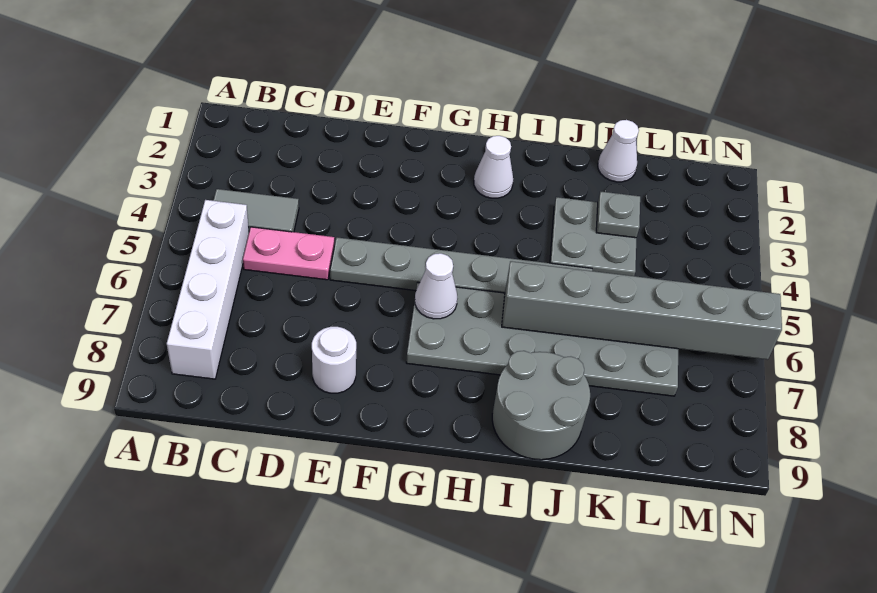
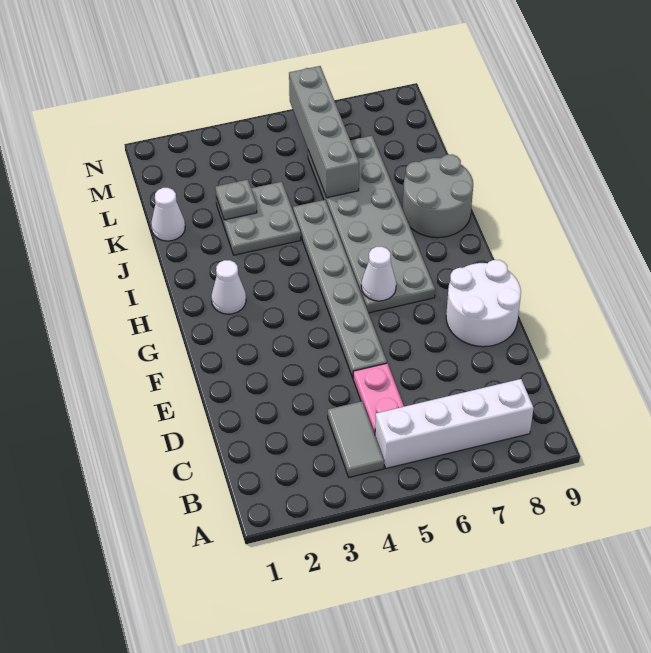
white 1x1 round brick [312,327,356,393] -> white 2x2 round brick [446,260,521,347]
grey 1x6 brick [502,261,782,360] -> grey 1x4 brick [289,66,359,198]

